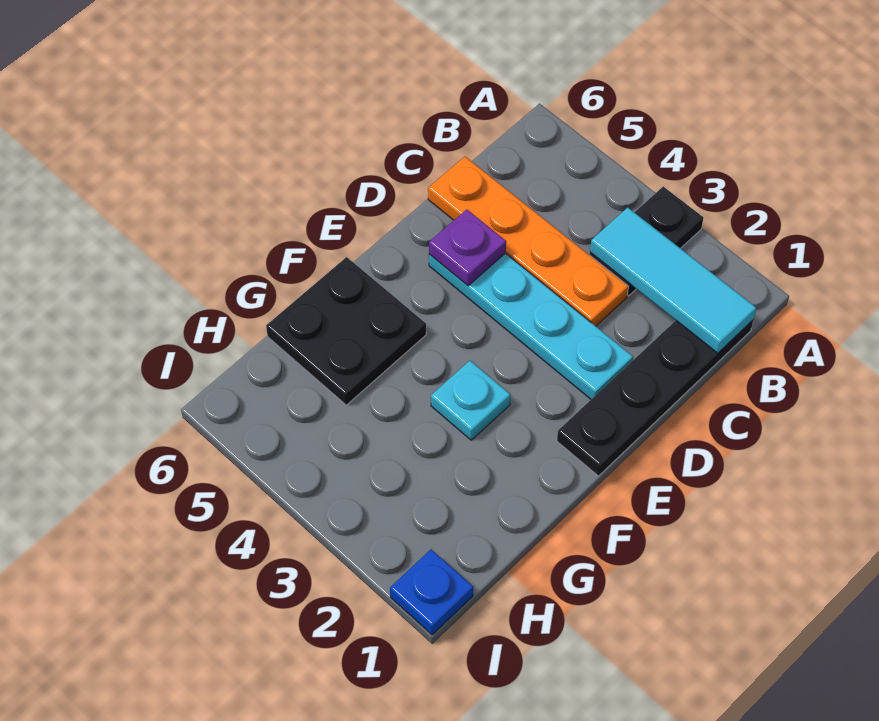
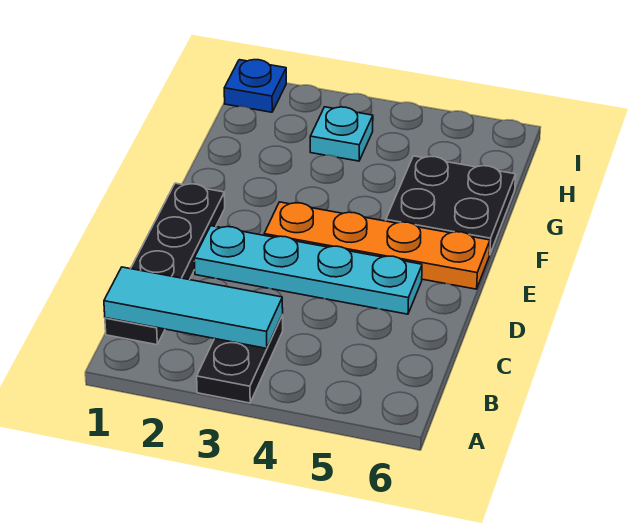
orange 1x4 plate [428,157,628,326] -> orange 1x4 plate moved to [264,202,490,289]
purple 1x1 plate [429,209,506,286] -> none
cyan 1x1 plate [431,361,510,440] -> cyan 1x1 plate moved to [310,107,373,161]

